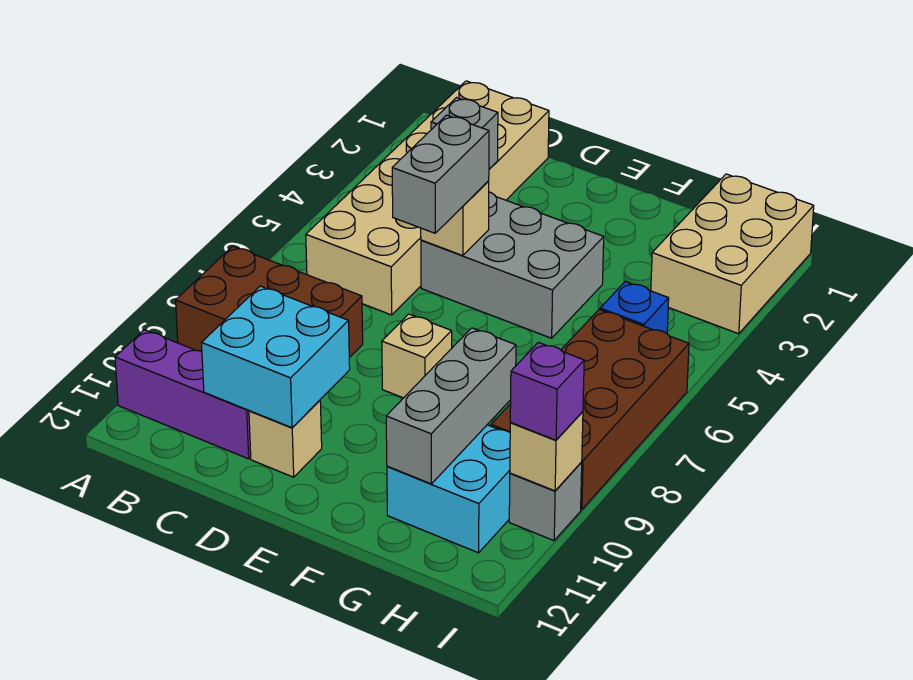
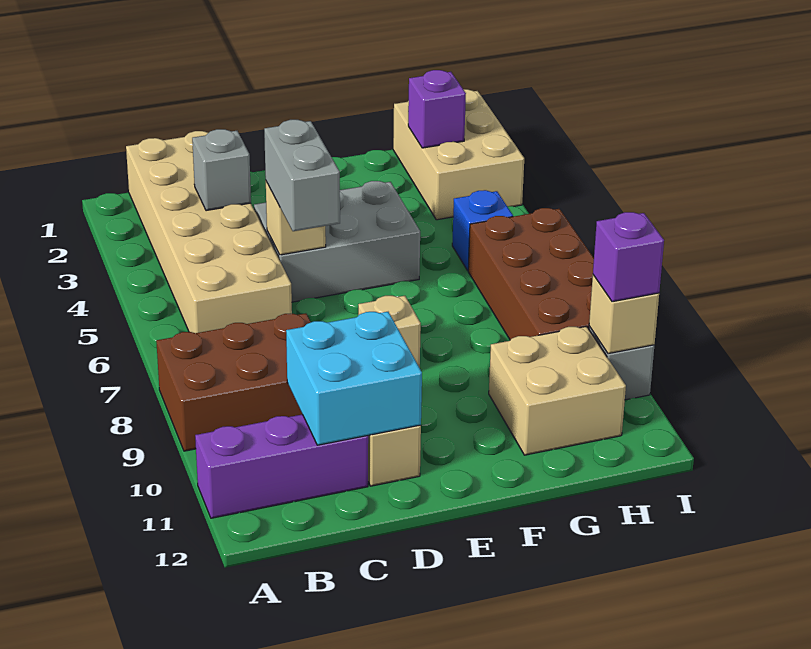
grey 1x3 brick [386,328,516,484] -> none
cyan 2x2 brick [387,425,510,553] -> tan 2x2 brick [489,326,626,455]
none -> purple 1x1 brick [408,70,466,148]

